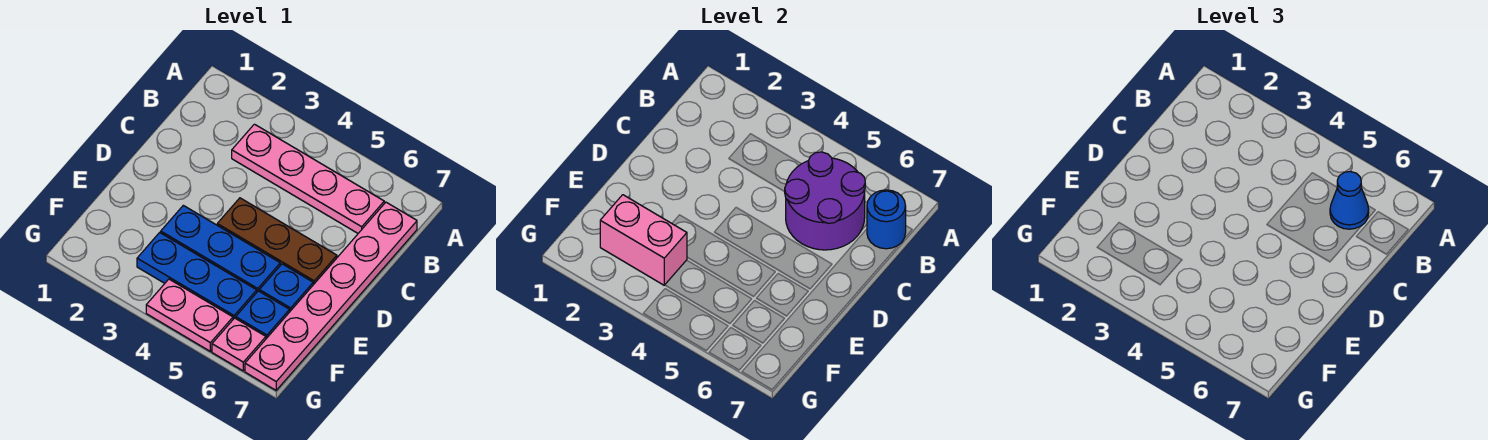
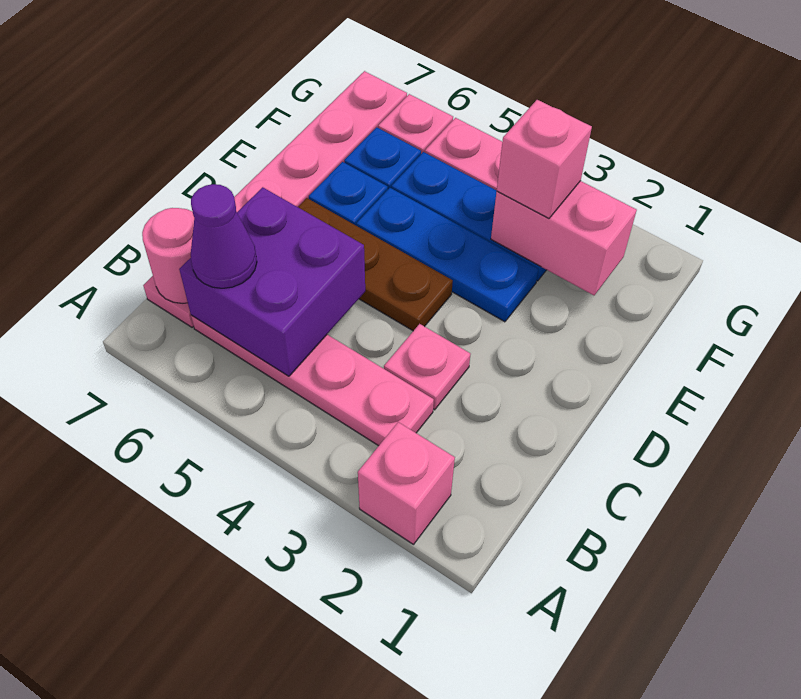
none -> pink 1x1 brick [358,422,455,544]
purple 2x2 round brick [785,152,865,250] -> purple 2x2 brick [179,187,365,376]
blue 1x1 cone [1330,171,1369,229] -> purple 1x1 cone [191,184,257,288]
blue 1x1 round brick [867,190,906,249] -> pink 1x1 round brick [142,208,194,303]
none -> pink 1x1 plate [384,324,470,410]
none -> pink 1x1 brick [497,100,592,218]

